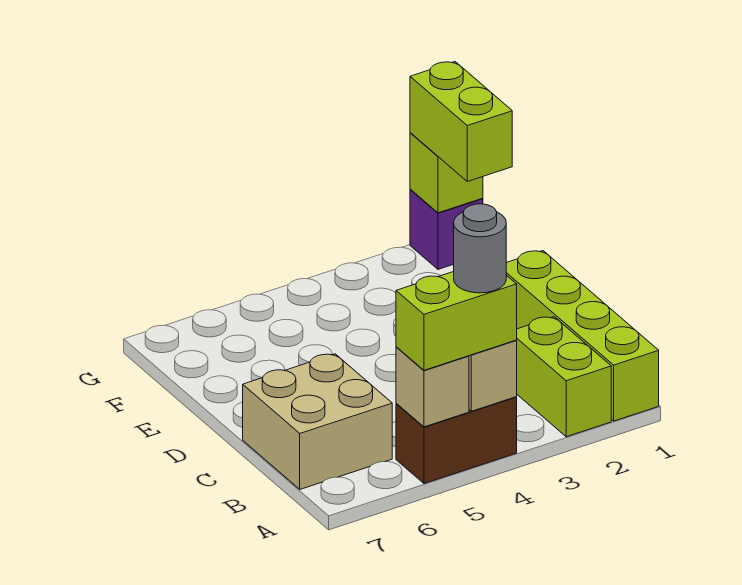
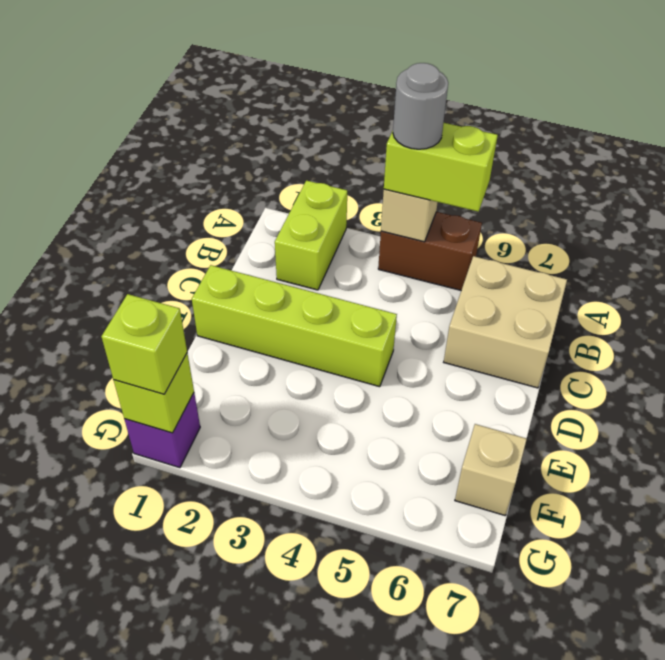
lime 1x4 brick [506,251,659,421] -> lime 1x4 brick turned to [192,265,397,387]
tan 1x1 brick [396,347,469,427] -> tan 1x1 brick moved to [455,424,527,515]
lime 1x2 brick [410,62,512,181] -> lime 1x1 brick [101,294,187,394]

